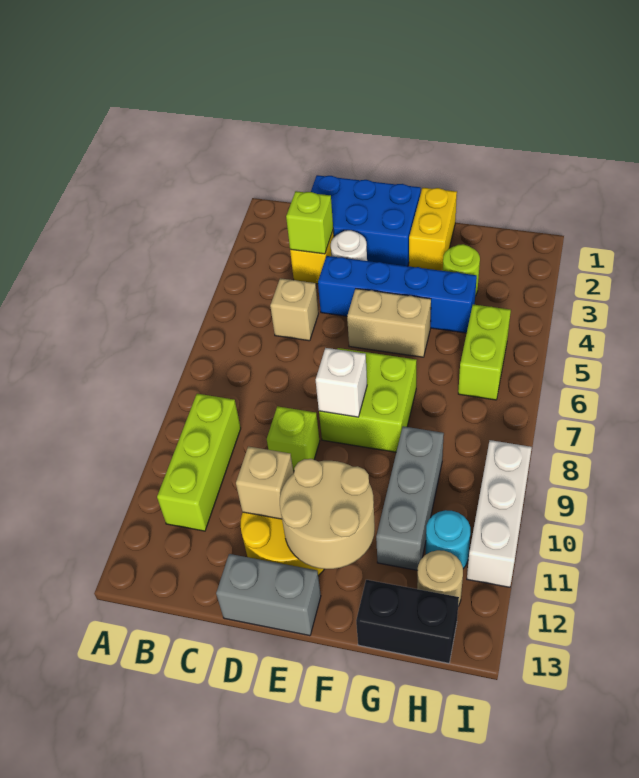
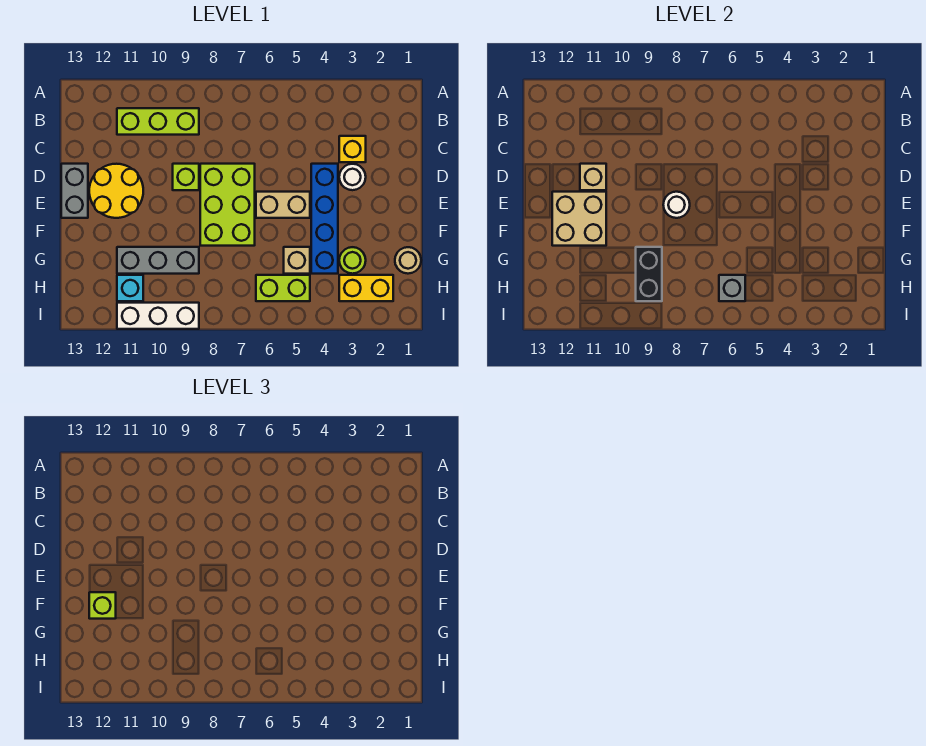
blue 2x3 brick [311,175,421,266] -> none
lime 1x1 brick [286,191,333,254] -> lime 1x1 brick moved to [89,592,116,619]
tan 1x1 brick [270,278,319,341] -> tan 1x1 brick moved to [284,247,310,274]
tan 1x2 brick [347,289,431,357] -> tan 1x2 brick turned to [256,192,310,218]
lime 2x2 brick [319,348,417,452] -> lime 2x3 brick [200,164,255,246]
white 1x1 brick [316,348,367,417] -> white 1x1 round brick [663,192,690,218]
tan 2x2 round brick [280,459,375,569] -> tan 2x2 brick [552,192,606,246]
yellow 1x2 brick [409,188,457,271] -> yellow 1x2 brick moved to [339,275,393,301]
black 1x2 brick [356,580,459,663] -> black 1x2 brick moved to [636,247,662,301]
none -> grey 1x1 brick [719,275,745,301]
cyan 1x1 round brick [426,510,470,569] -> cyan 1x1 brick [117,275,143,301]
tan 1x1 round brick [417,550,463,606] -> tan 1x1 round brick moved to [395,247,421,274]

